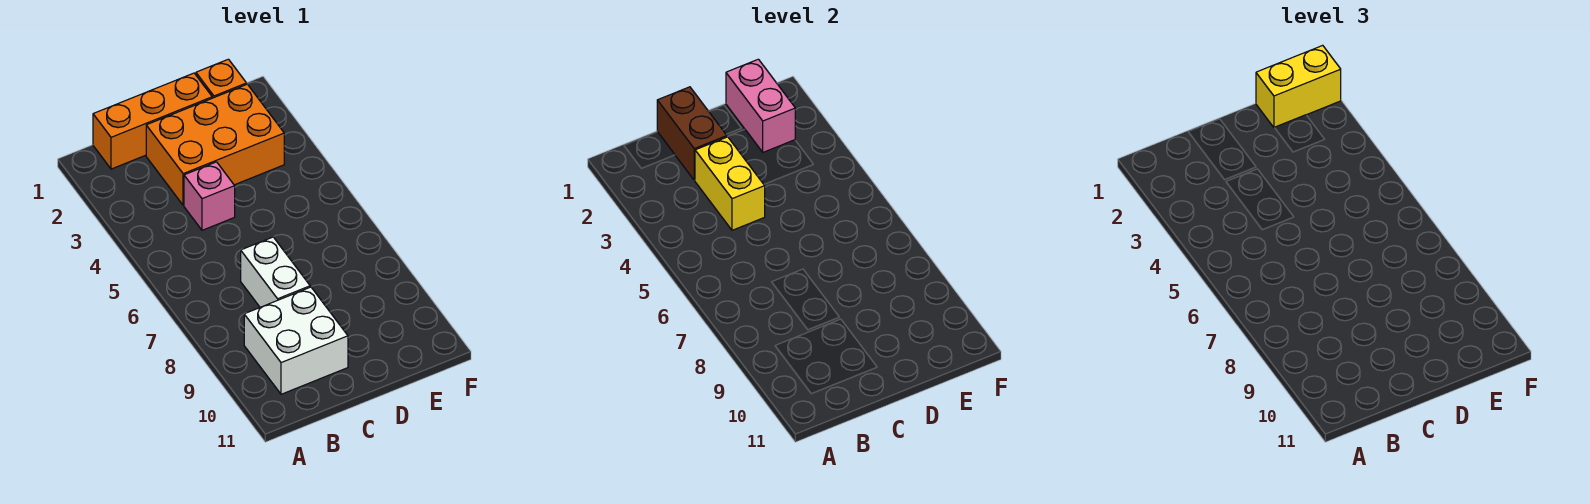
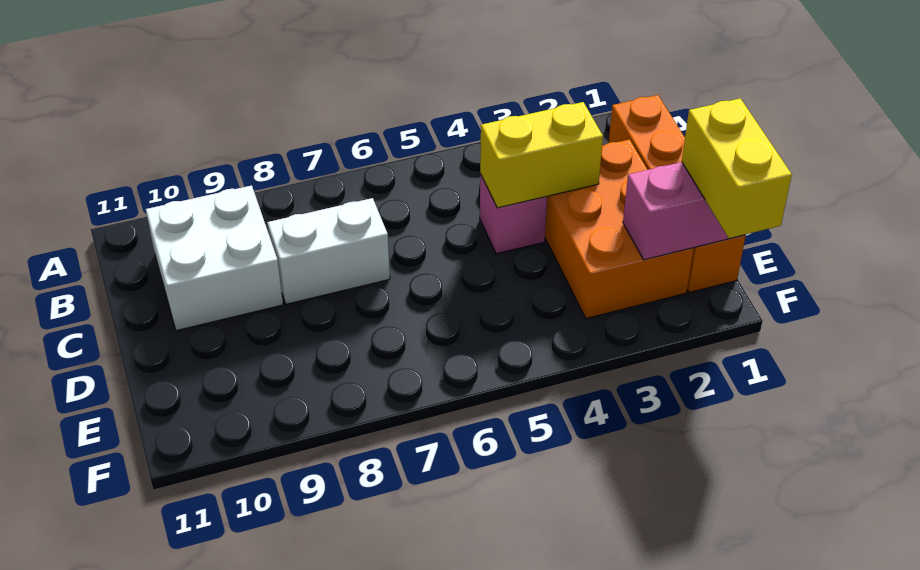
brown 1x2 brick [657,87,727,180] -> none

